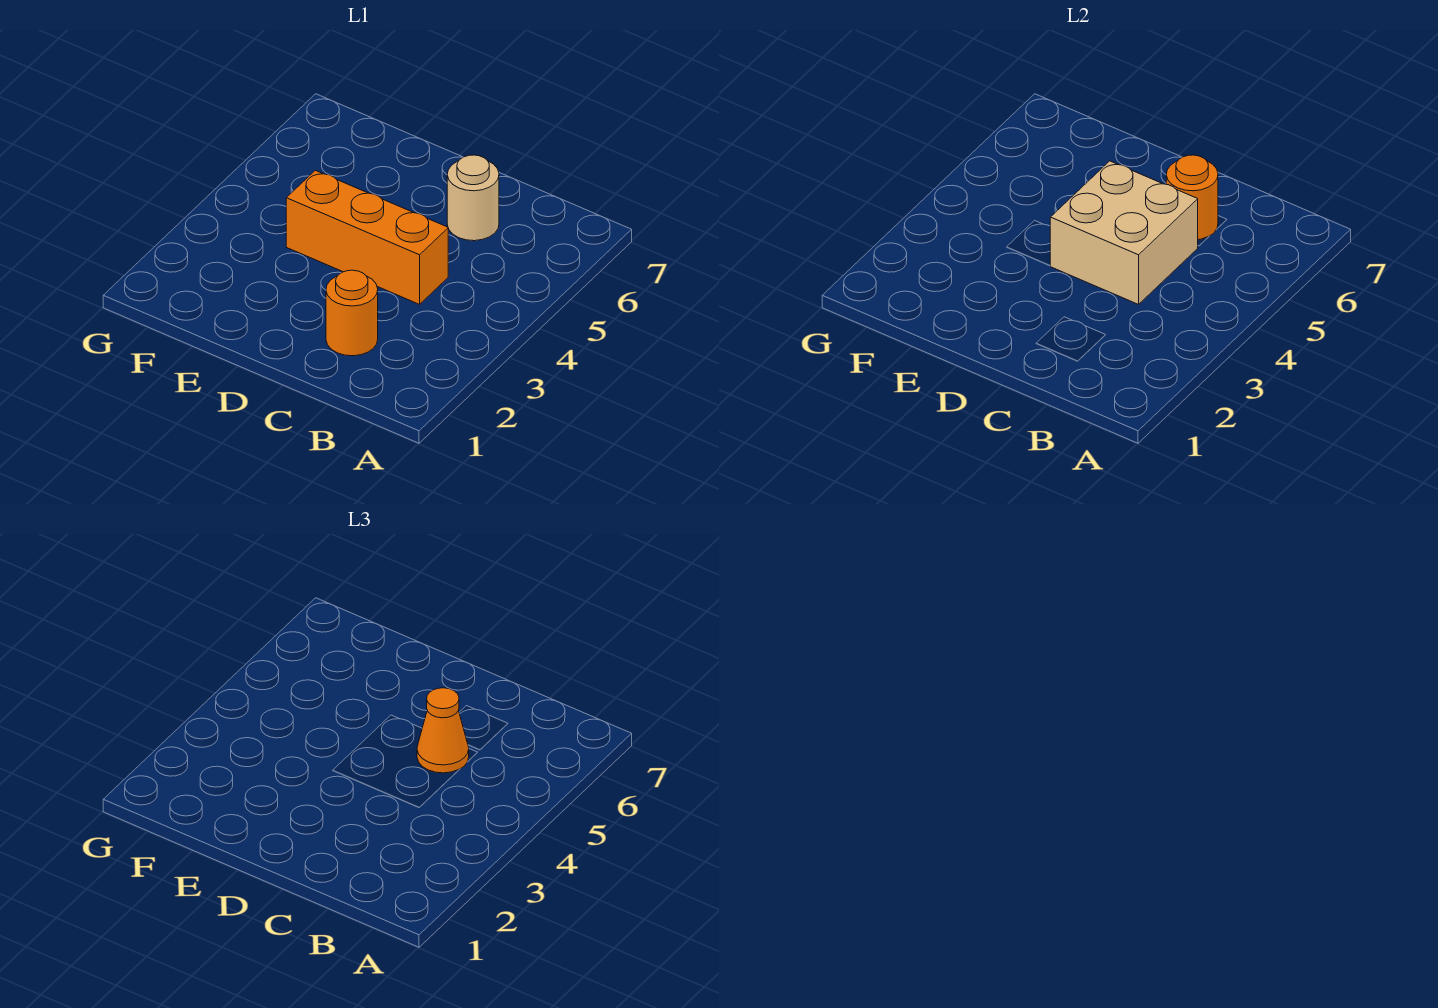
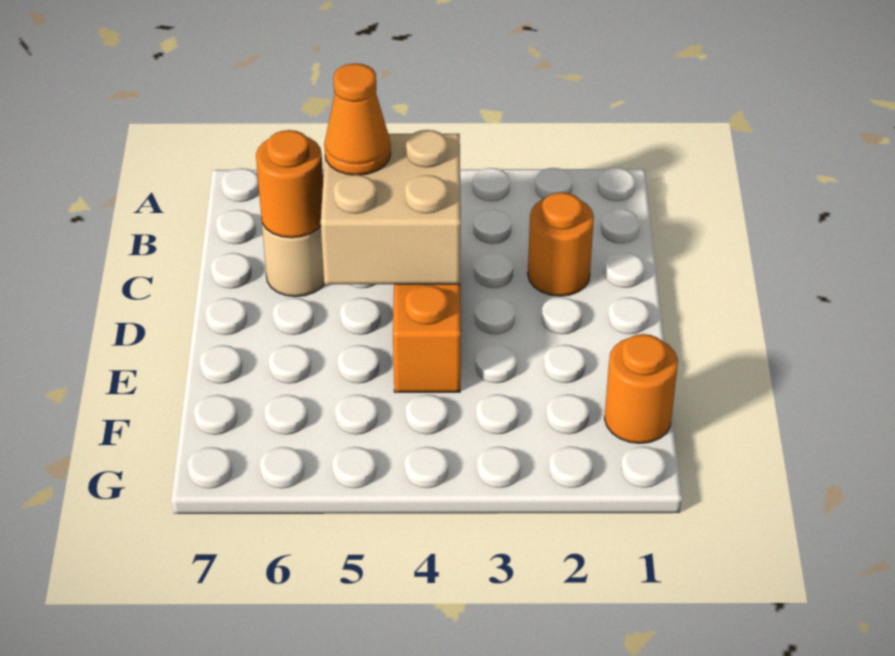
none -> orange 1x1 round brick [605,334,678,443]

